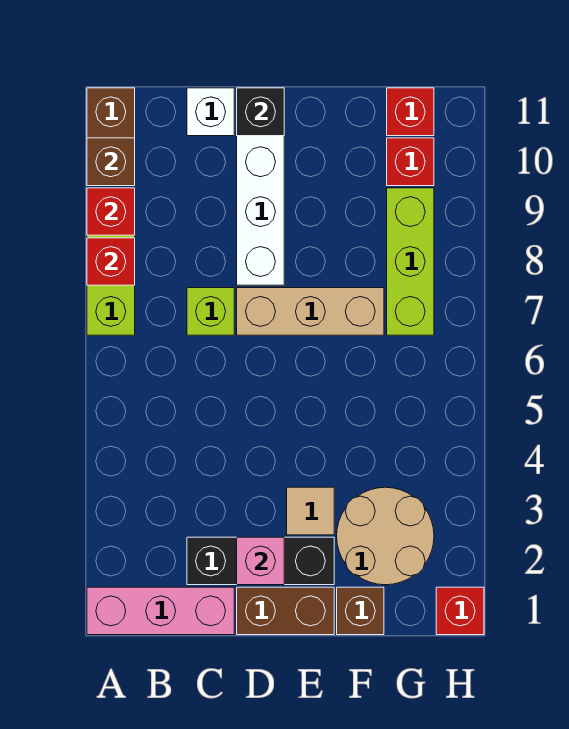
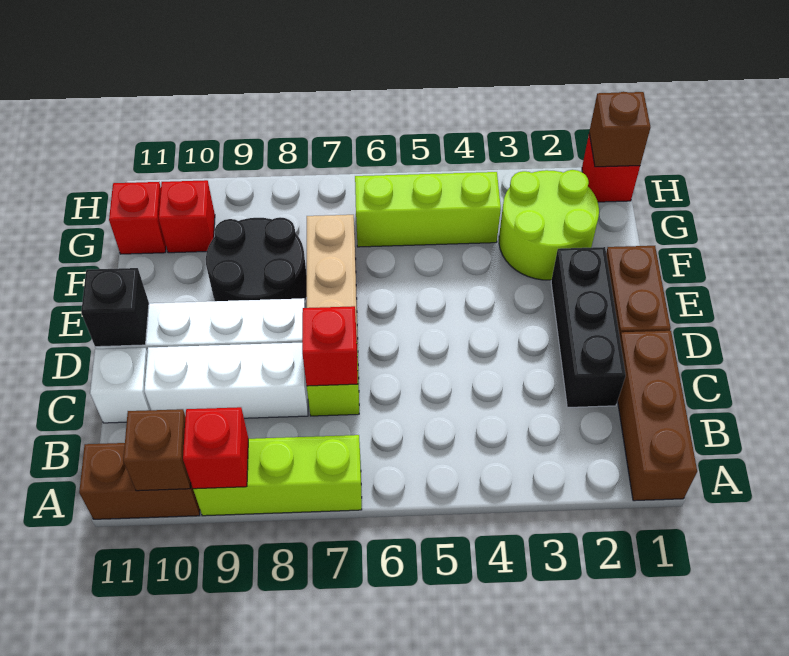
pink 1x3 brick [87,587,234,635] -> brown 1x3 brick [618,331,697,501]
red 1x1 brick [87,238,135,285] -> red 1x1 brick moved to [302,306,358,386]
none -> white 1x3 brick [144,343,308,418]
pink 1x1 brick [237,537,284,585] -> none
tan 1x1 tile [287,487,334,535] -> none
none -> black 2x2 round brick [206,217,307,302]
brown 1x1 brick [337,587,384,635] -> brown 1x1 brick moved to [589,92,650,167]
tan 2x2 round brick [337,487,434,585] -> lime 2x2 round brick [499,170,599,280]
lime 1x3 brick [387,188,434,335] -> lime 1x3 brick moved to [355,172,501,247]

